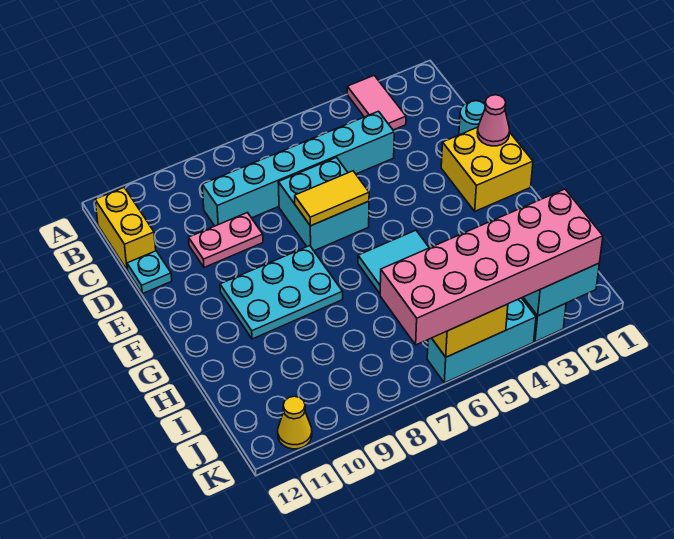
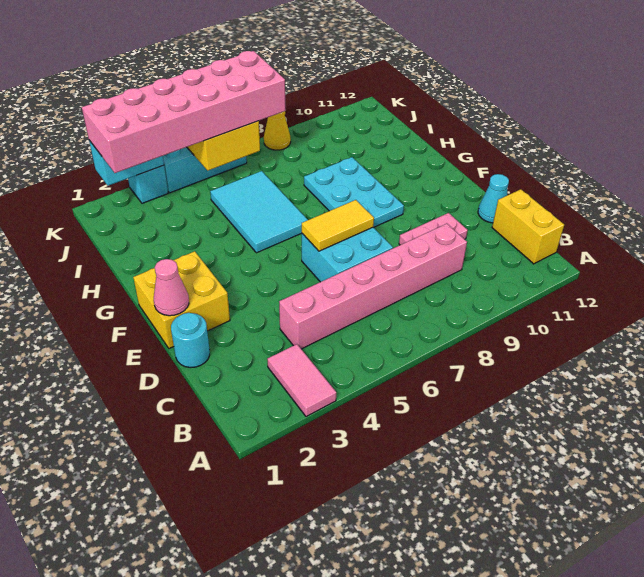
cyan 1x6 brick [202,111,394,226] -> pink 1x6 brick [279,224,467,349]
cyan 1x1 plate [127,251,172,294] -> cyan 1x1 cone [478,174,509,223]
cyan 2x3 plate [220,246,343,339] -> cyan 2x3 plate turned to [304,157,404,228]
yellow 1x1 cone [278,396,312,449] -> yellow 1x1 cone moved to [264,111,291,150]

